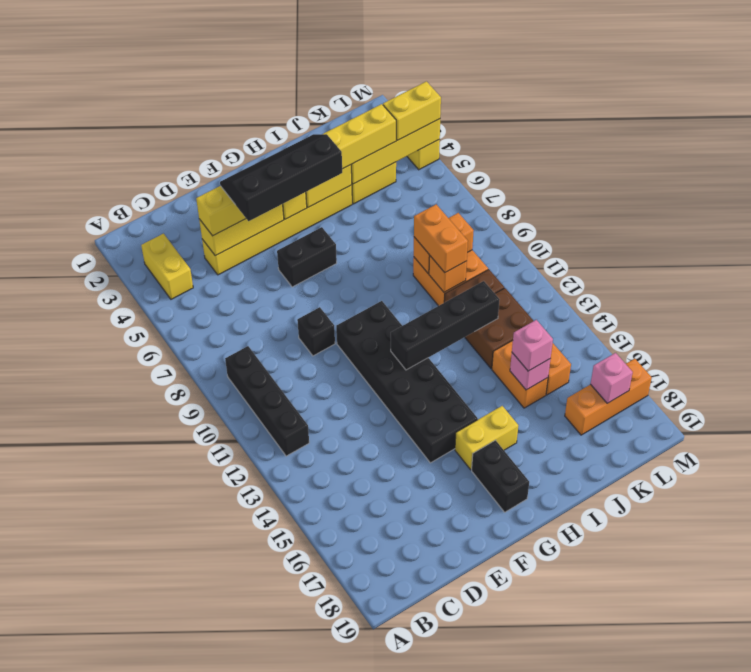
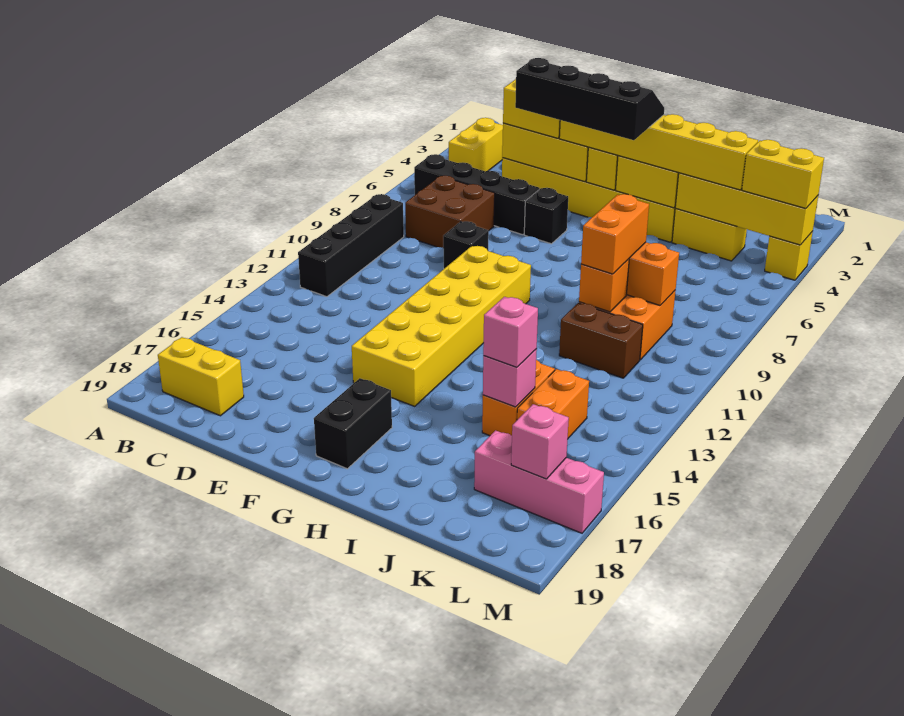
black 1x2 brick [277,227,337,287] -> black 1x1 brick [524,188,568,244]
black 2x6 brick [336,301,478,463] -> yellow 2x6 brick [352,246,531,406]
black 1x4 brick [391,281,500,370] -> black 1x4 brick moved to [414,154,540,235]
yellow 1x2 brick [455,406,518,470] -> yellow 1x2 brick moved to [158,337,244,416]
brown 2x2 brick [465,288,533,369] -> brown 2x2 brick moved to [405,176,495,248]
orange 1x3 brick [565,359,652,435] -> pink 1x3 brick [474,430,604,533]

